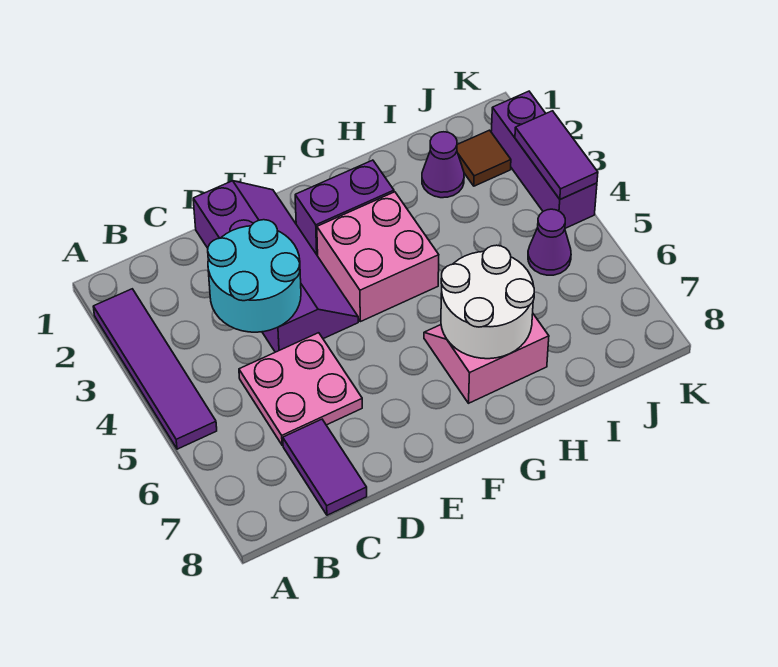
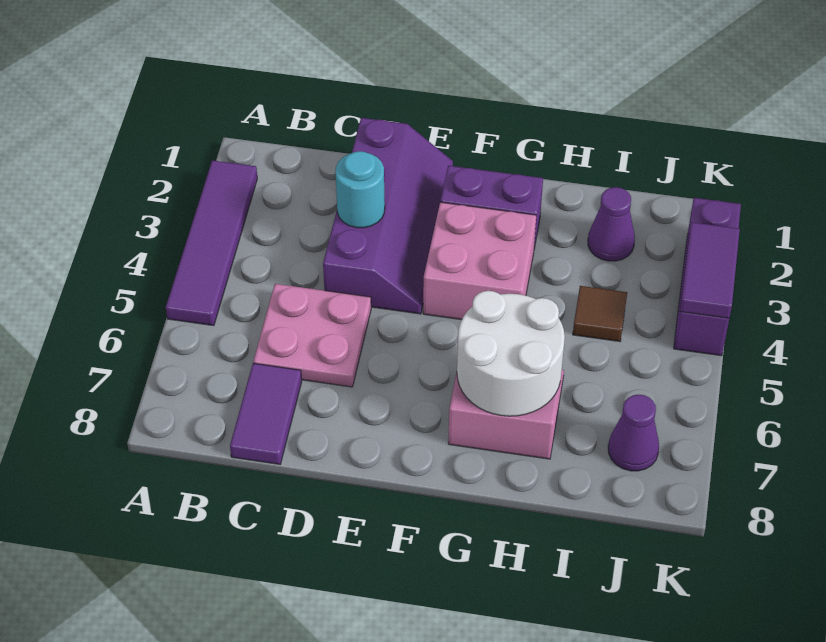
cyan 2x2 round brick [208,220,301,332] -> cyan 1x1 round brick [336,151,385,228]
brown 1x1 tile [457,130,511,186] -> brown 1x1 tile moved to [573,286,627,341]
purple 1x1 cone [528,209,571,275] -> purple 1x1 cone moved to [608,395,659,471]

